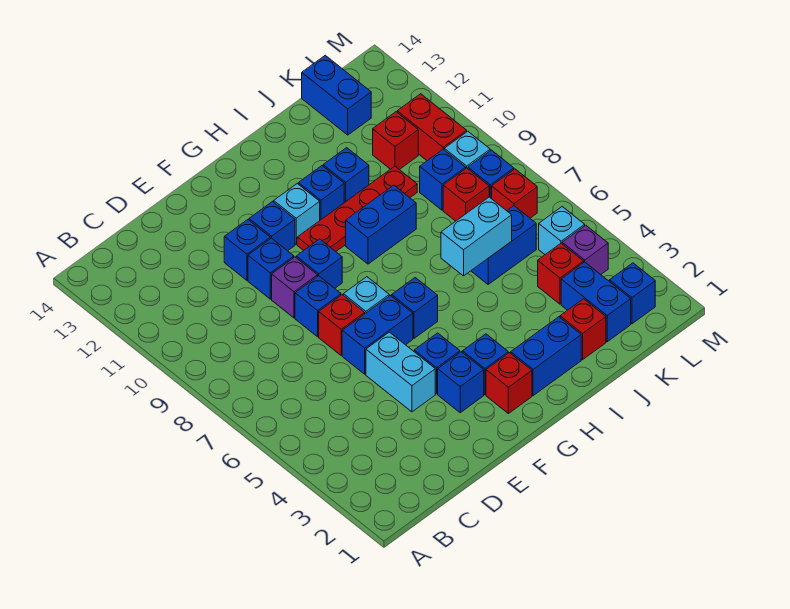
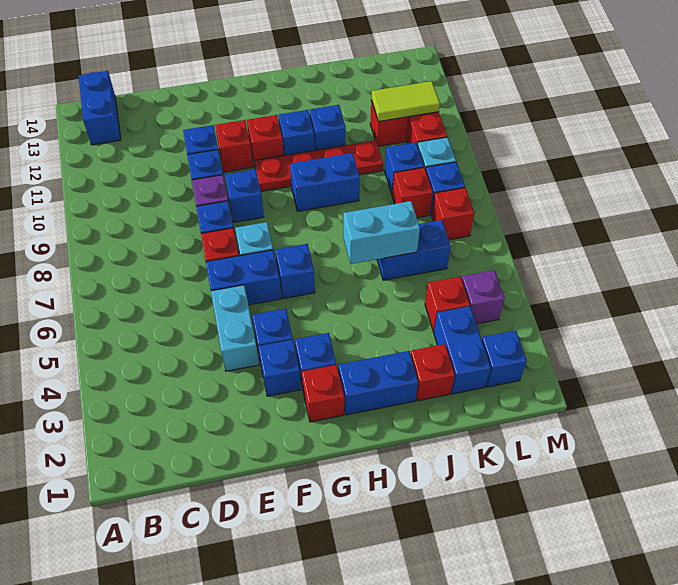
blue 1x1 brick [249,202,295,251] -> red 1x1 brick [215,120,253,172]
cyan 1x1 brick [274,184,320,244] -> red 1x1 brick [247,115,284,162]
none -> lime 1x2 tile [371,81,440,122]
blue 1x2 brick [302,55,371,135] -> blue 1x2 brick moved to [79,71,121,145]
cyan 1x1 brick [539,207,585,254] -> none

